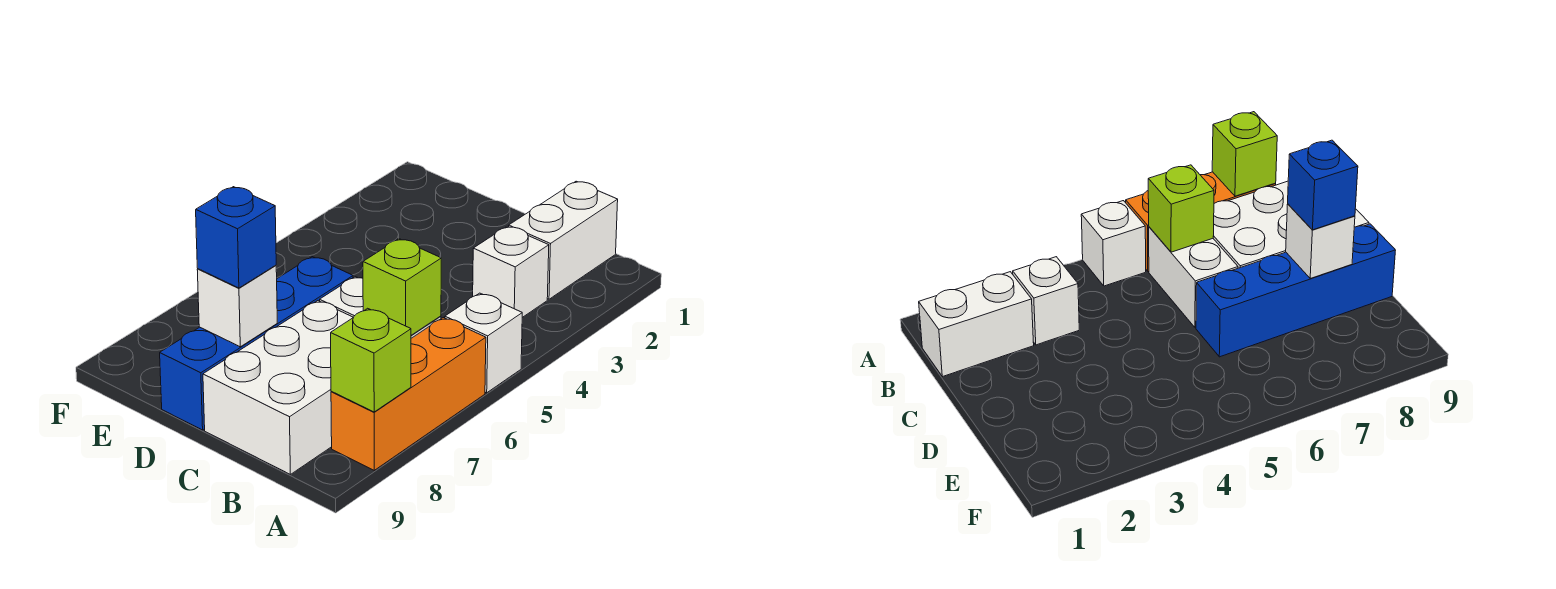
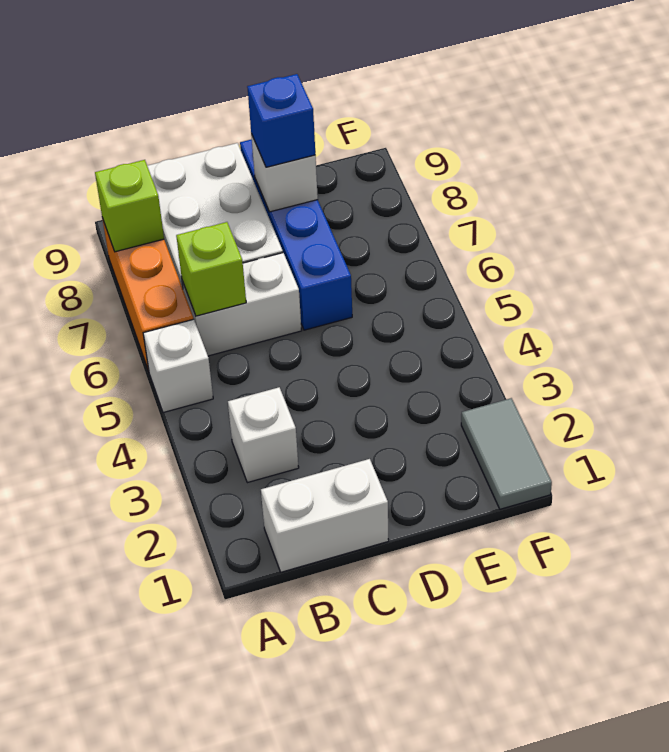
white 1x2 brick [509,181,618,299] -> white 1x2 brick turned to [261,459,389,572]
none -> grey 1x2 tile [461,398,552,509]

